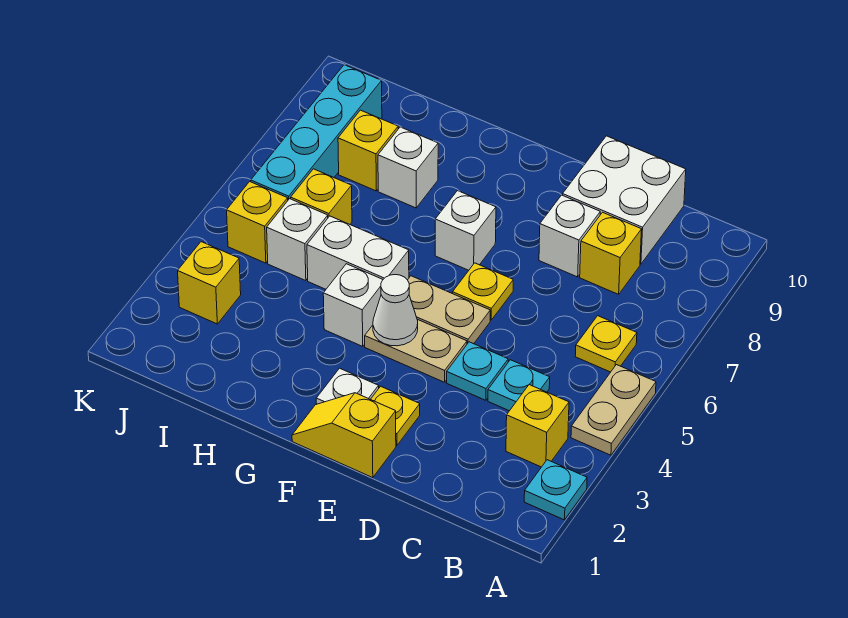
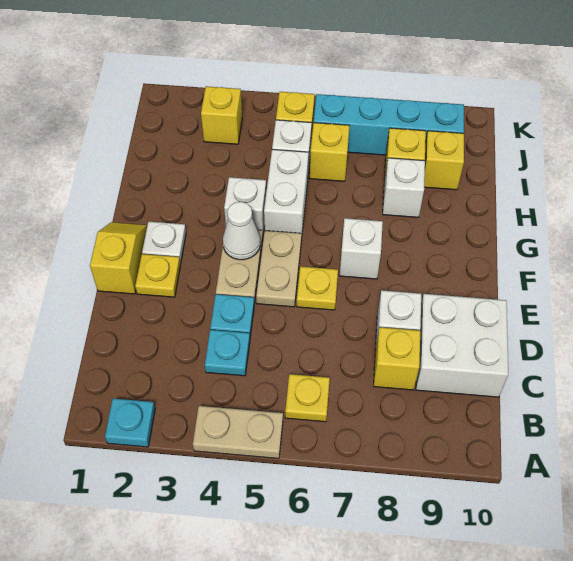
yellow 1x1 brick [506,385,569,467] -> yellow 1x1 brick moved to [424,131,464,190]

